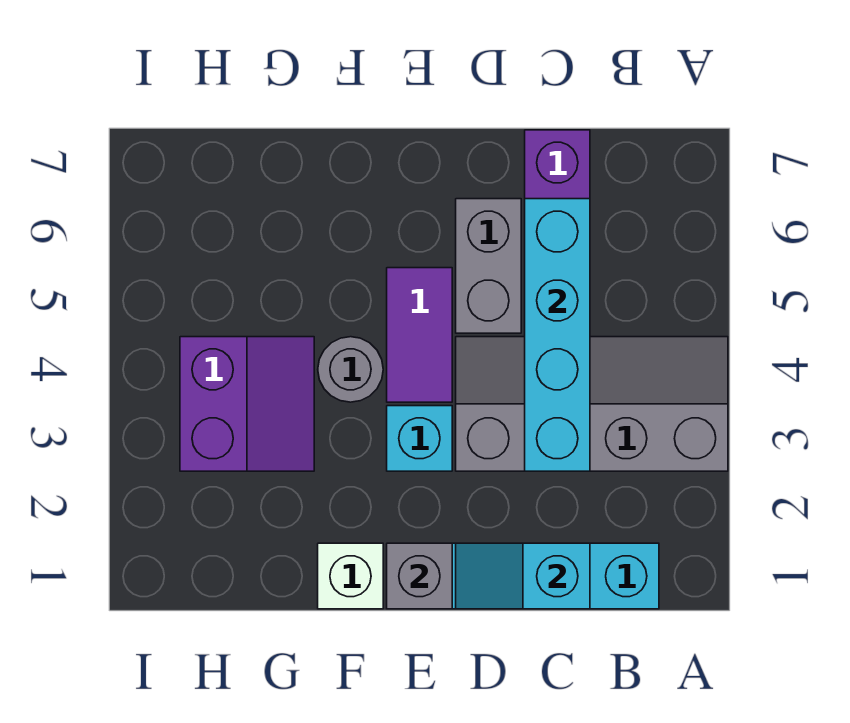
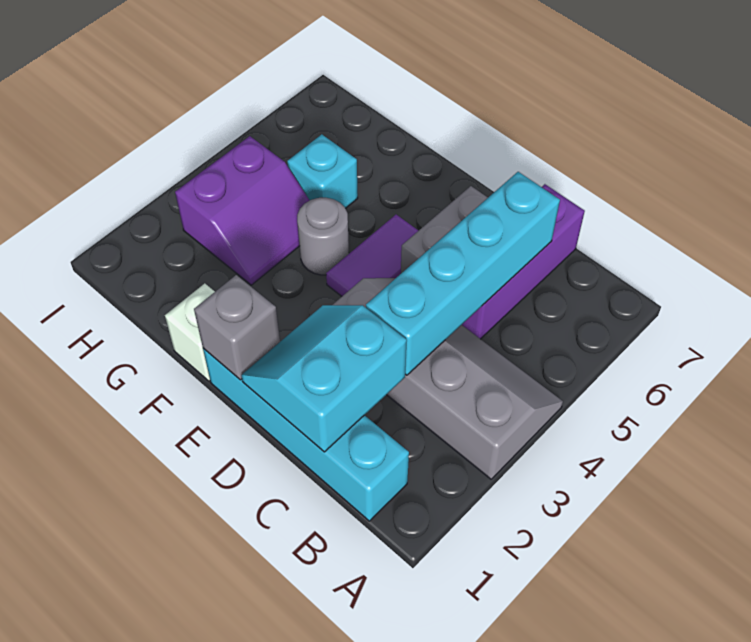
cyan 1x2 slope [456,543,590,609] -> cyan 2x2 slope [241,305,407,452]
cyan 1x1 brick [387,406,452,471] -> cyan 1x1 brick moved to [287,134,358,208]

